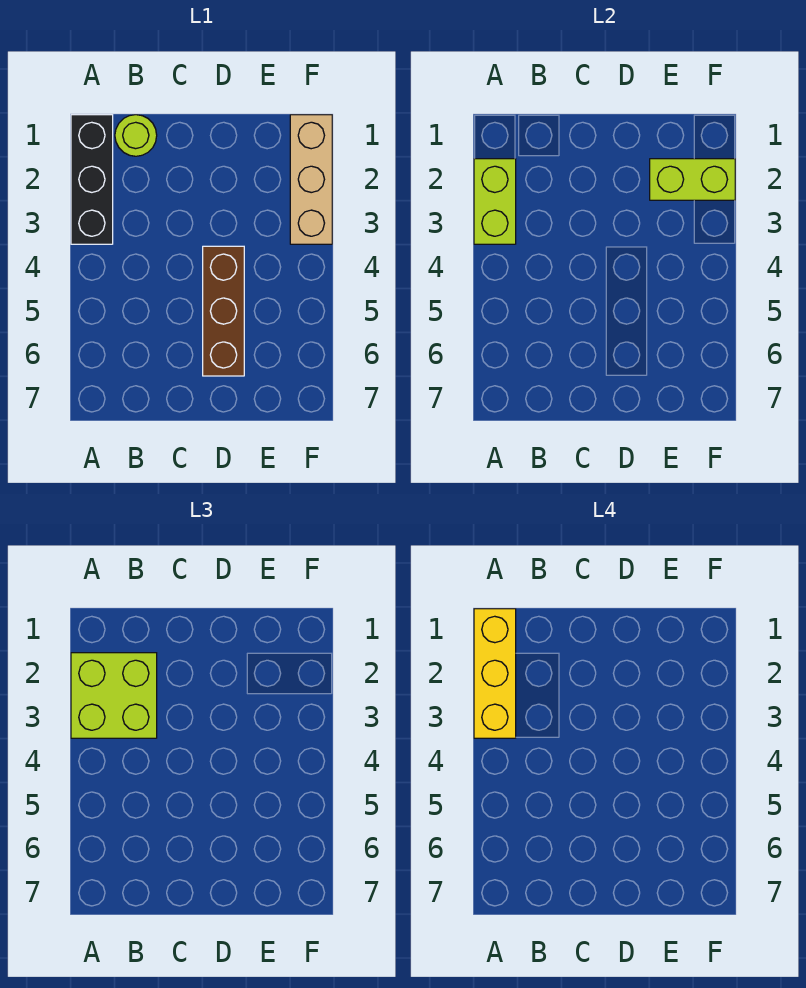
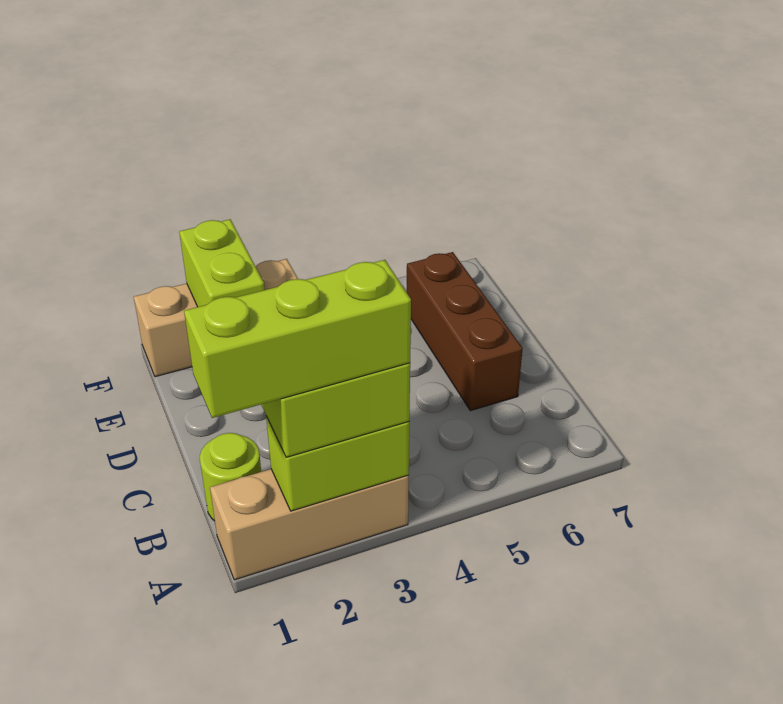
black 1x3 brick [71,115,113,244] -> tan 1x3 brick [210,469,409,580]
yellow 1x3 brick [474,609,516,738] -> lime 1x3 brick [184,260,411,418]
brown 1x3 brick [203,246,244,376] -> brown 1x3 brick turned to [407,252,523,411]

